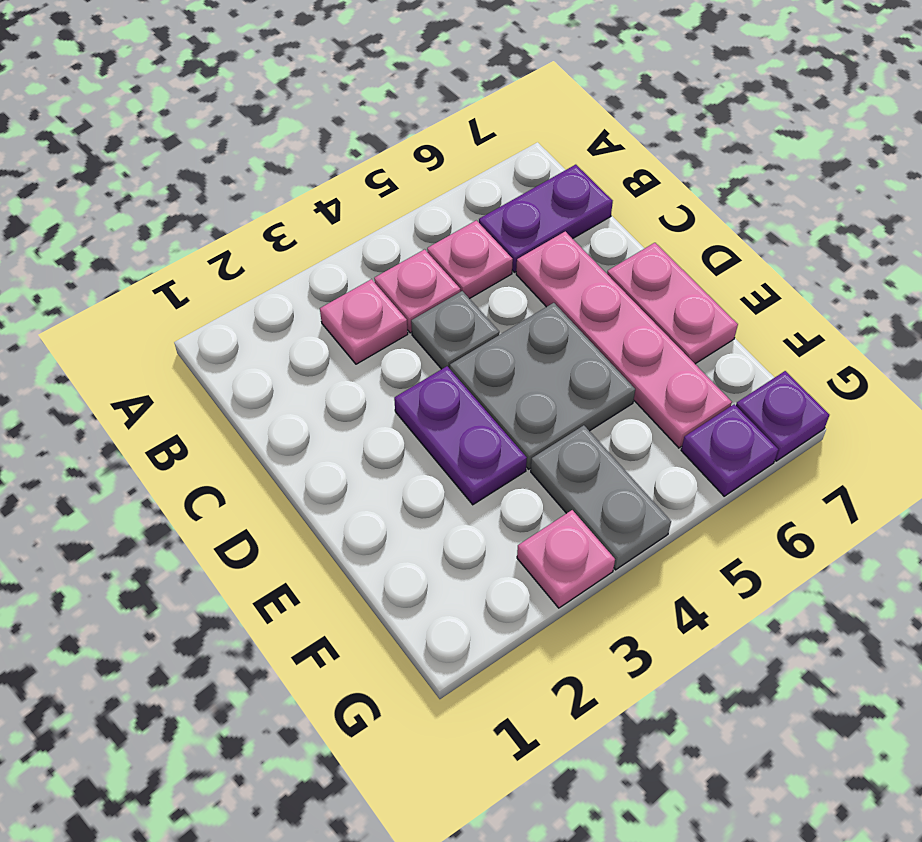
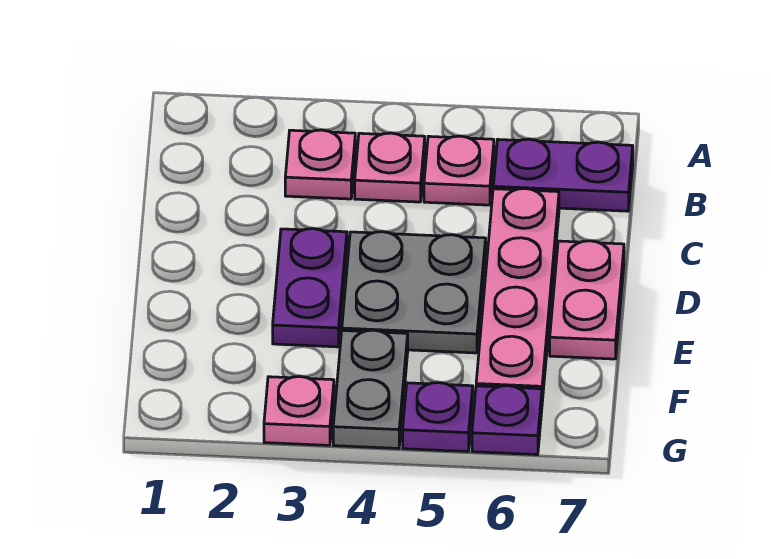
grey 1x1 plate [411,291,499,369] -> none
purple 1x1 plate [736,371,829,461] -> purple 1x1 plate moved to [403,383,473,452]

